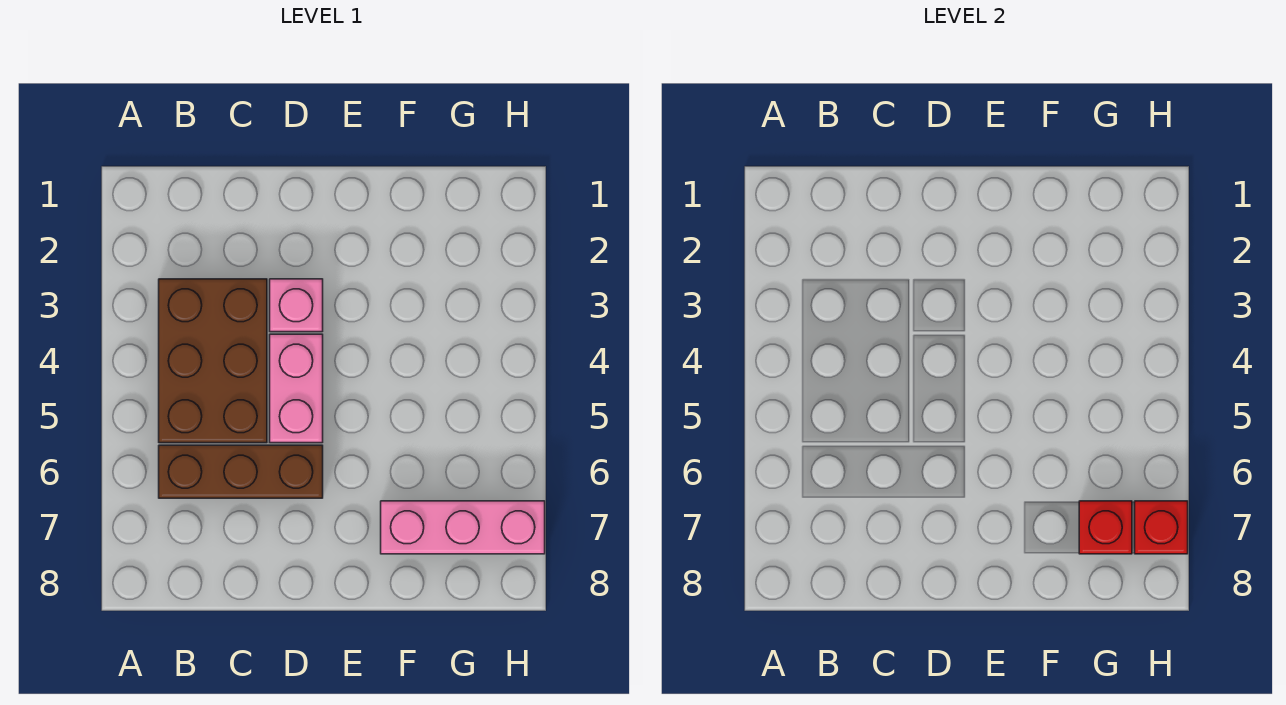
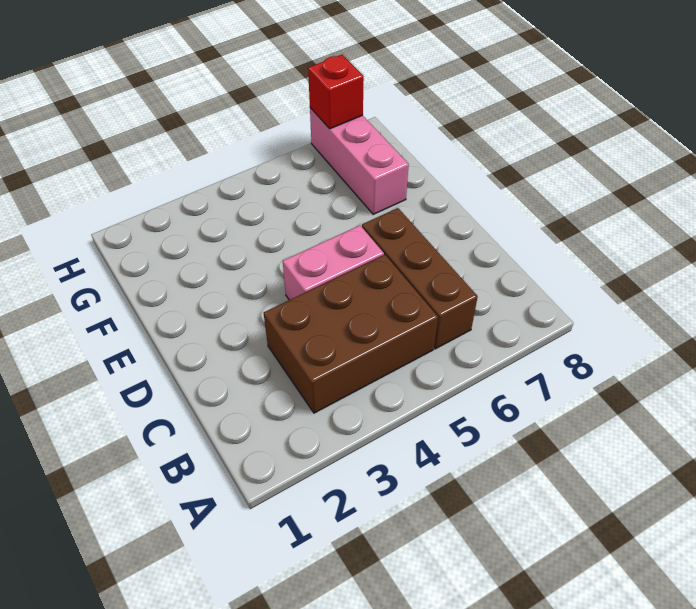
pink 1x1 brick [270,279,323,332] -> none
red 1x1 brick [1079,501,1132,554] -> none

